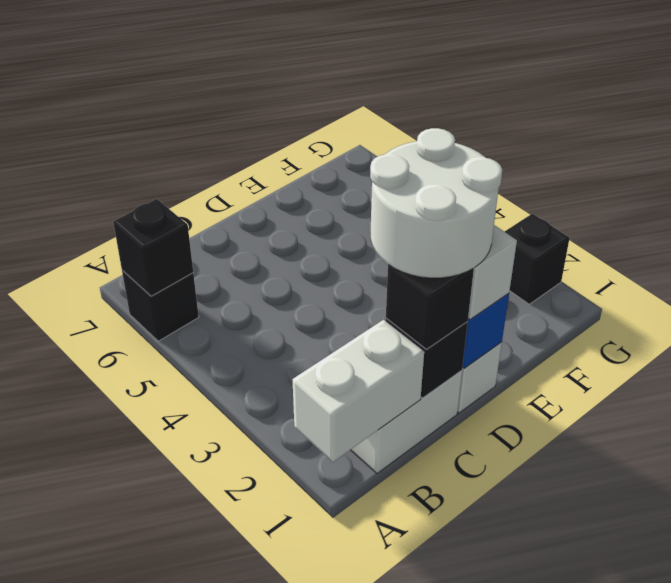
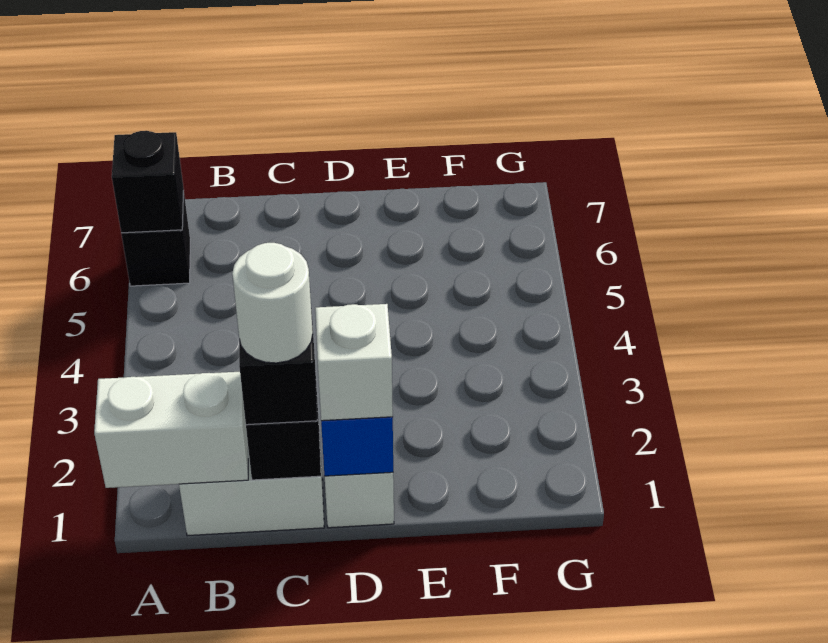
white 2x2 round brick [370,128,502,278] -> white 1x1 round brick [232,243,313,363]
black 1x1 brick [505,214,570,304] -> none

